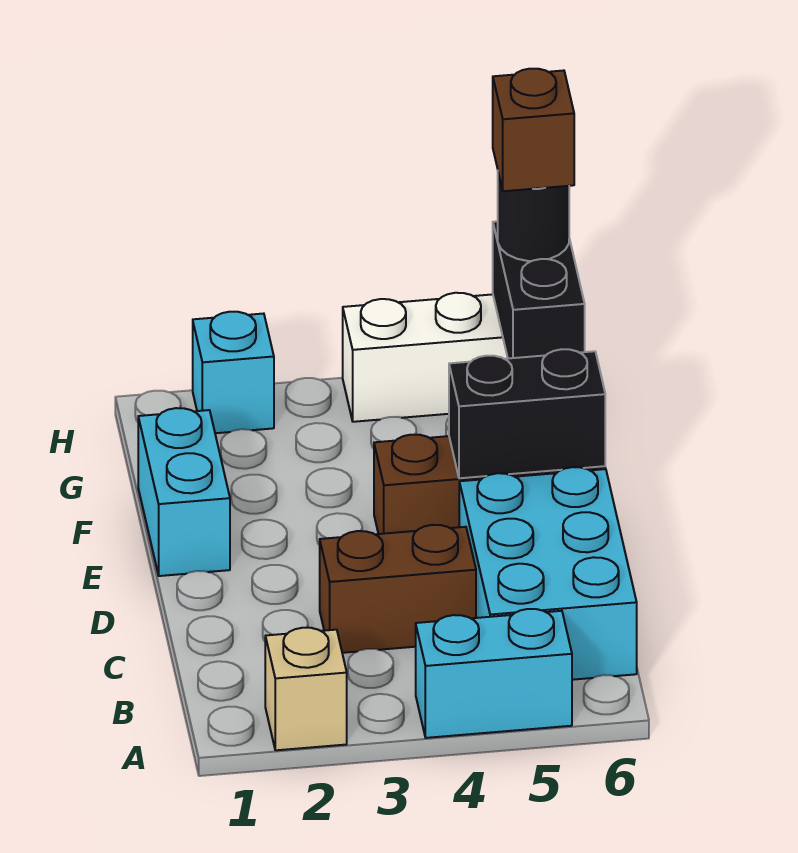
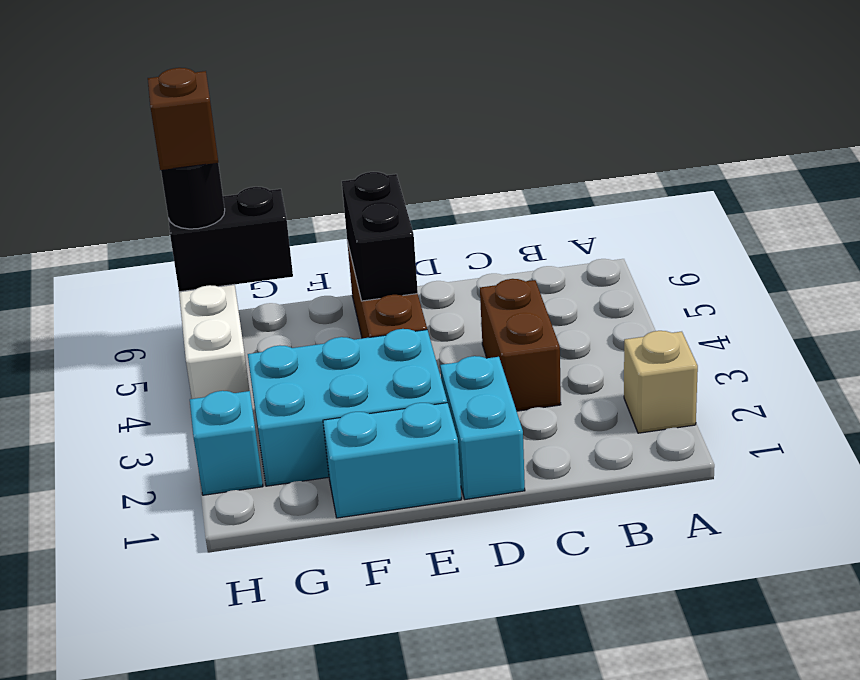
cyan 1x2 brick [416,609,572,738] -> cyan 1x2 brick moved to [440,356,525,499]
cyan 2x3 brick [459,467,637,680] -> cyan 2x3 brick moved to [248,329,447,486]

